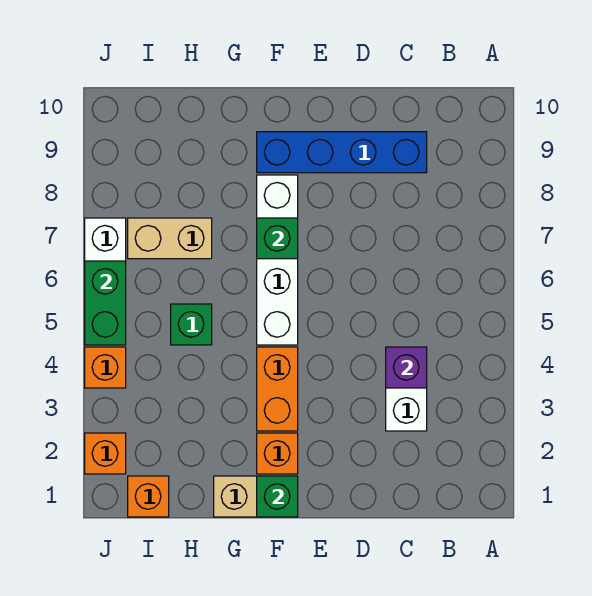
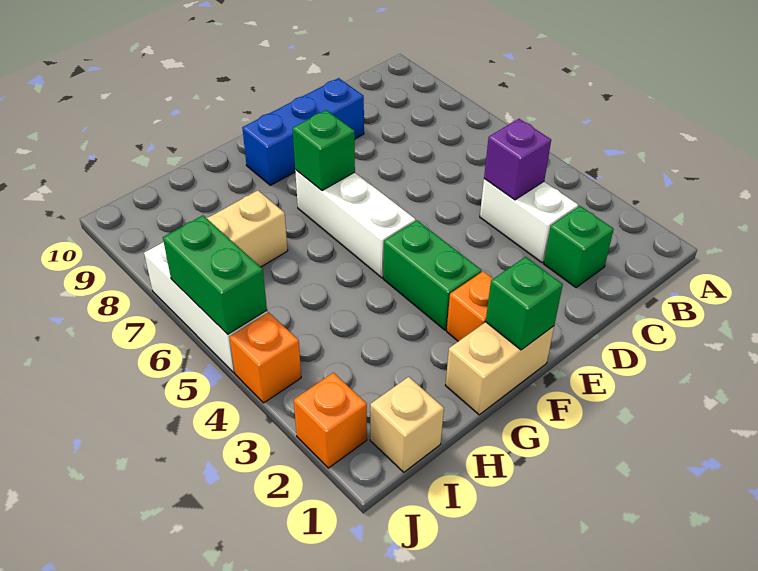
blue 1x4 brick [257,132,427,173] -> blue 1x3 brick [242,78,364,185]
orange 1x2 brick [257,347,298,431] -> green 1x2 brick [383,220,482,330]
white 1x4 brick [257,175,298,345] -> white 1x3 brick [295,170,415,278]
green 1x1 brick [171,304,212,345] -> green 1x1 brick moved to [544,206,614,288]
orange 1x1 brick [128,476,169,517] -> tan 1x1 brick [370,377,444,472]

